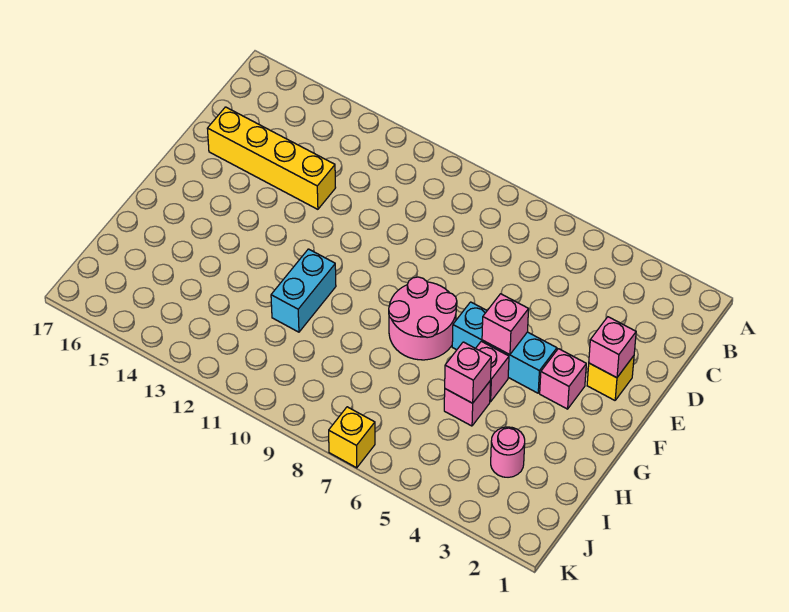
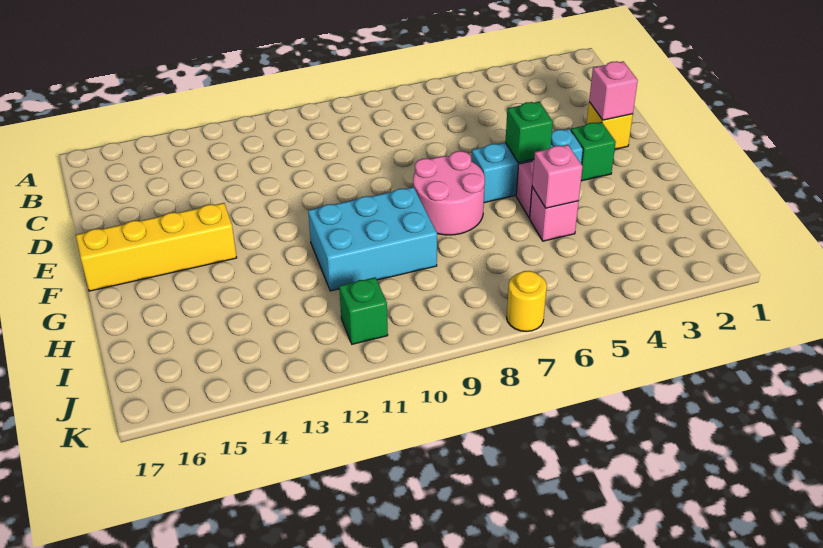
yellow 1x4 brick [207,107,336,209] -> yellow 1x4 brick moved to [76,203,237,291]
pink 1x1 brick [540,349,586,409] -> green 1x1 brick [571,122,616,181]
pink 1x1 brick [482,294,529,355] -> green 1x1 brick [505,102,553,163]
cyan 1x2 brick [271,249,336,332] -> cyan 2x3 brick [308,187,437,291]
pink 1x1 round brick [491,427,525,477] -> none
none -> green 1x1 brick [339,277,388,344]
yellow 1x1 brick [329,407,375,468] -> yellow 1x1 round brick [507,271,547,331]

